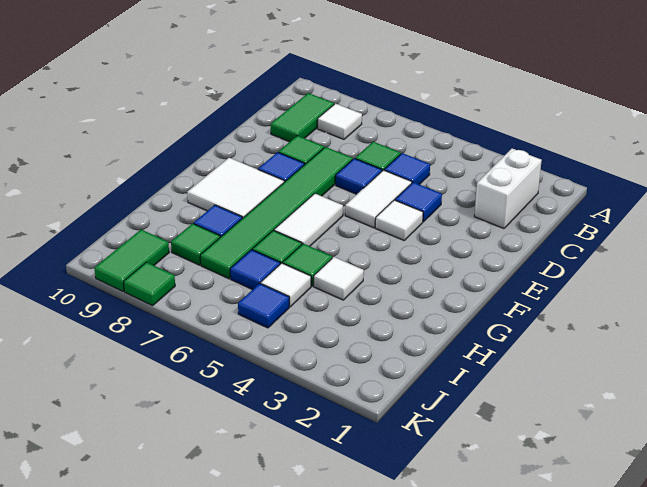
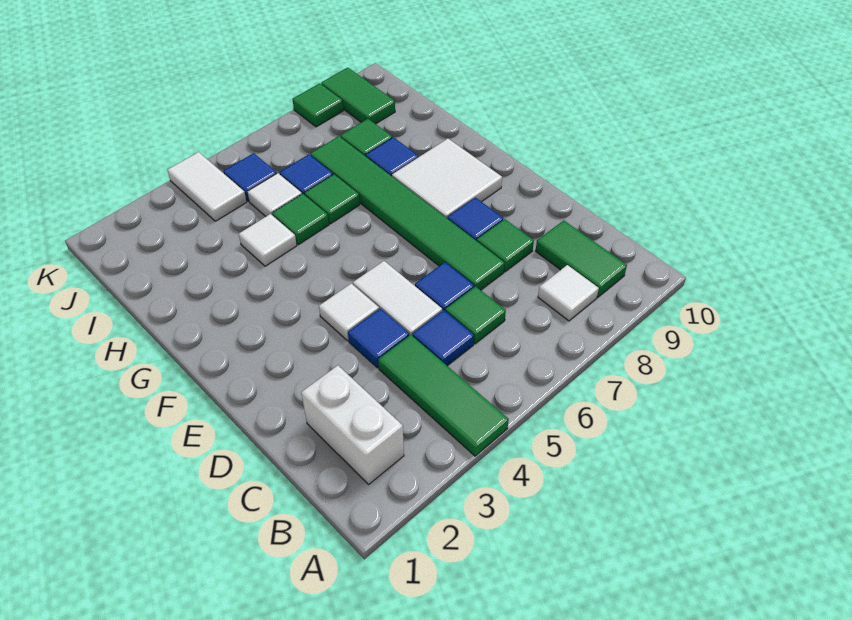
none -> green 1x3 tile [378,335,509,456]
white 1x2 tile [274,194,343,246] -> white 1x2 tile moved to [167,152,247,221]

